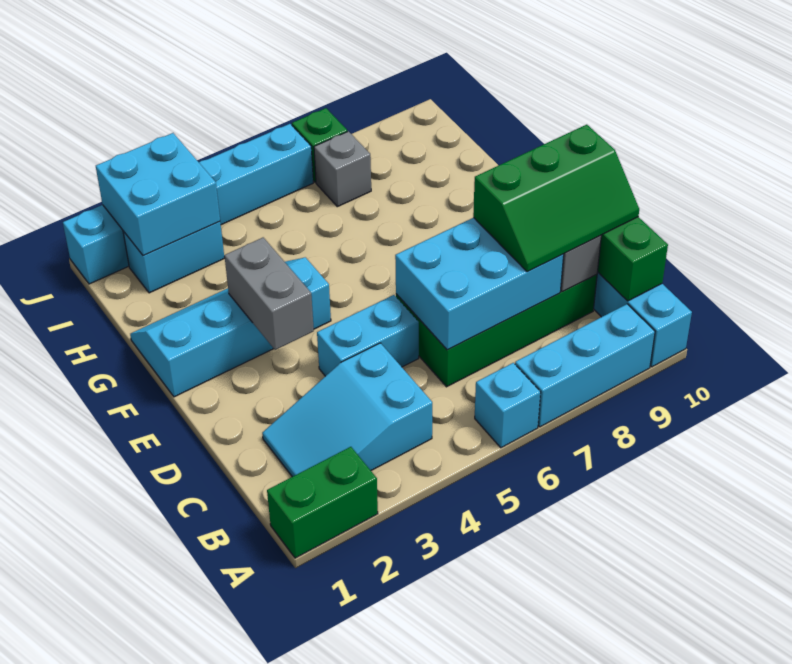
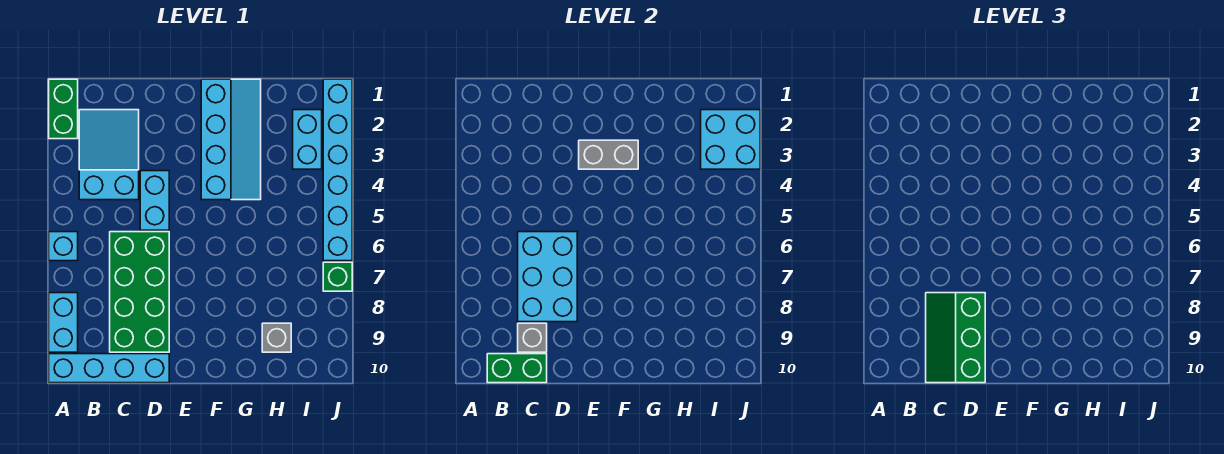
cyan 1x3 brick [515,304,655,427] -> cyan 1x2 brick [49,293,78,352]
grey 1x1 brick [314,131,371,207] -> grey 1x1 brick moved to [262,323,291,352]

